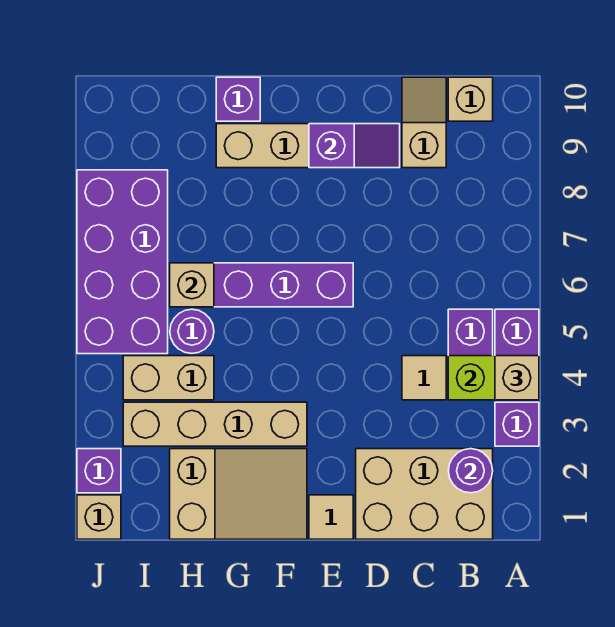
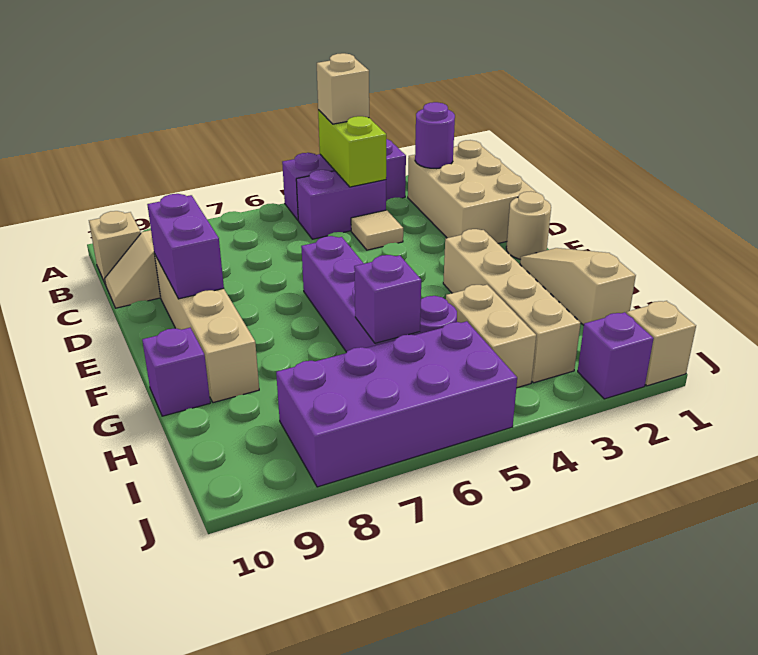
purple 1x2 slope [309,124,400,168] -> purple 1x2 brick [147,194,224,299]
tan 1x1 tile [309,495,353,539] -> tan 1x1 round brick [506,191,551,259]
tan 2x3 slope [170,449,307,539] -> tan 1x3 slope [520,248,636,325]
tan 1x1 brick [170,263,214,307] -> purple 1x1 brick [354,255,421,343]

